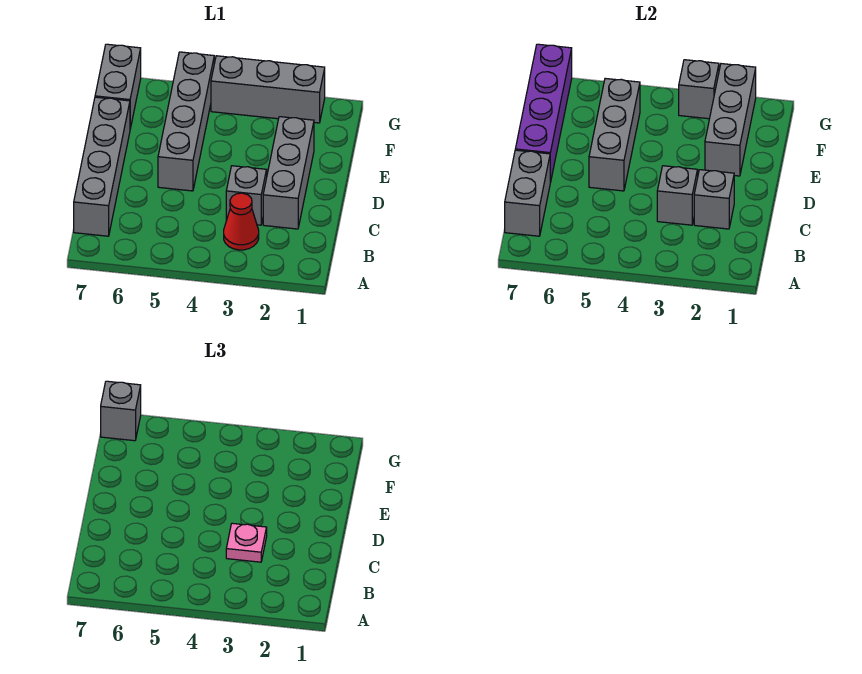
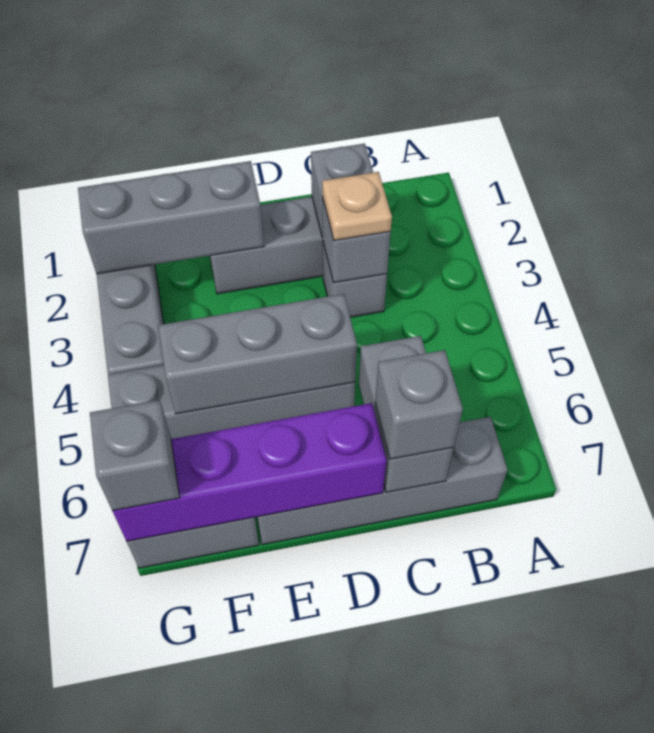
red 1x1 cone [224,193,259,250] -> none
grey 1x2 brick [505,150,550,236] -> grey 1x2 brick turned to [359,336,454,492]
pink 1x1 plate [226,523,267,562] -> tan 1x1 plate [322,172,392,241]
grey 1x1 brick [679,60,719,119] -> grey 1x1 brick moved to [375,350,463,459]

